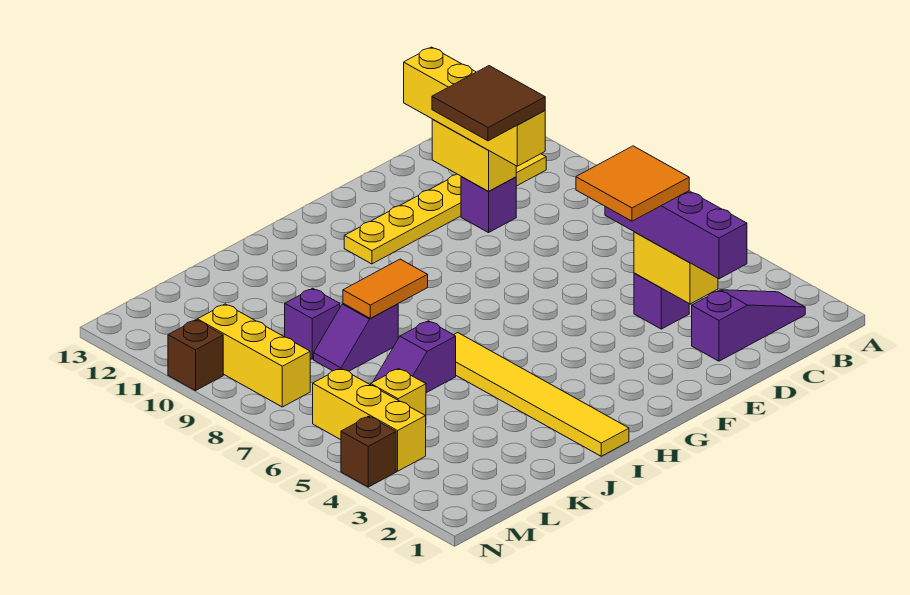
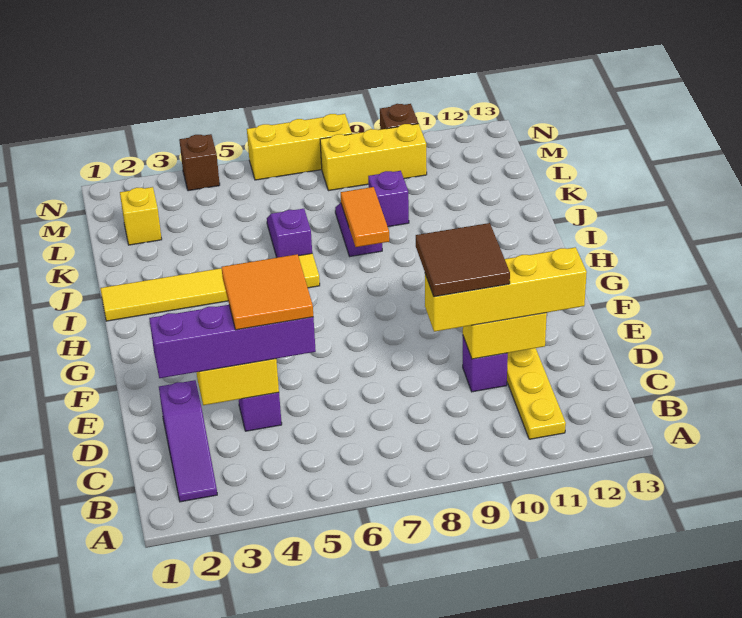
yellow 1x1 brick [371,369,426,416] -> yellow 1x1 brick moved to [120,187,162,245]
yellow 1x3 brick [313,368,426,471] -> yellow 1x3 brick moved to [247,114,352,180]

